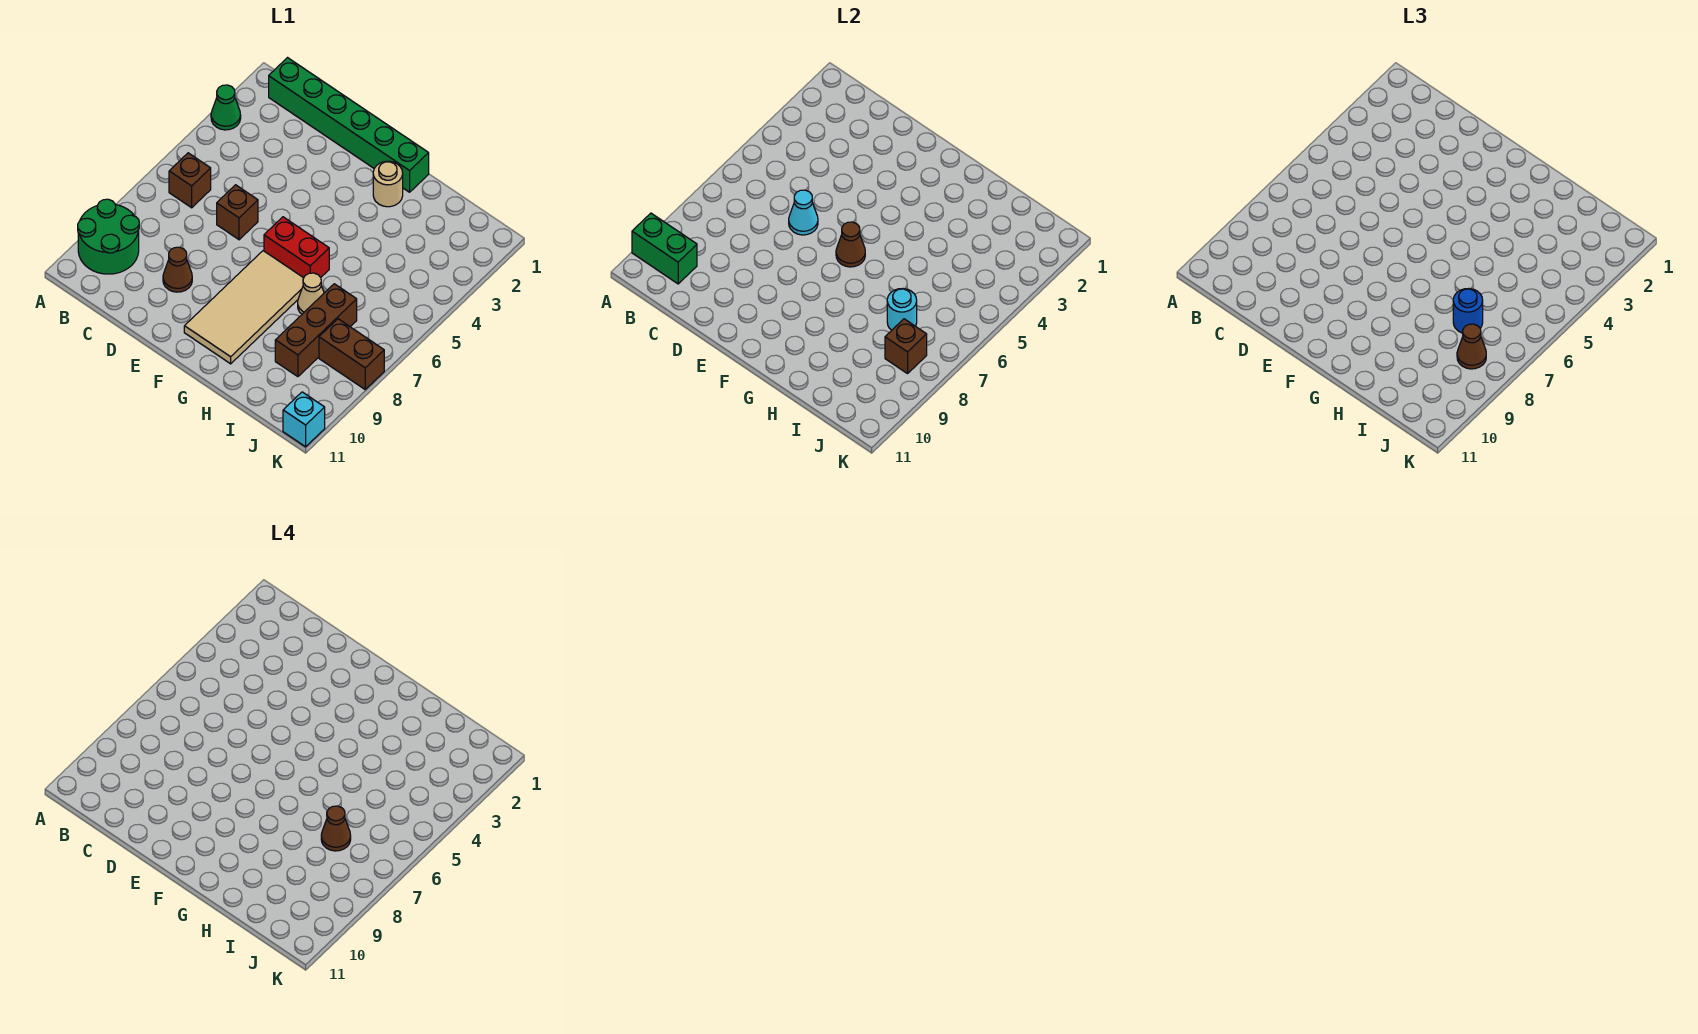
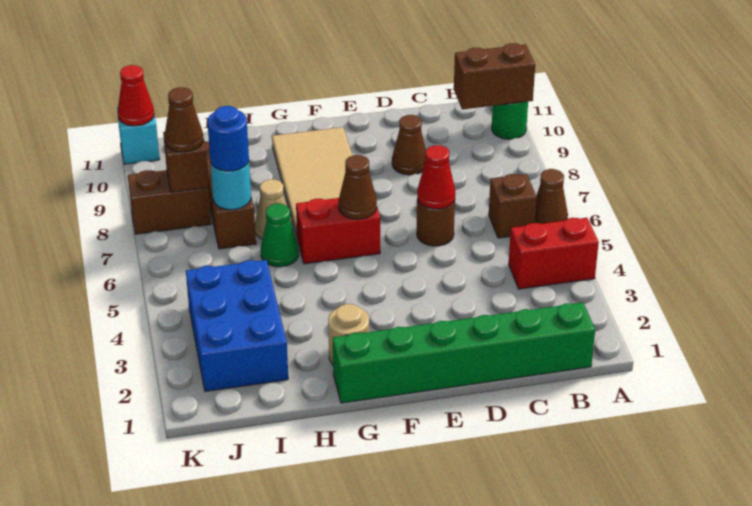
green 1x1 cone [211,85,241,130] -> green 1x1 cone moved to [261,204,299,267]
none -> red 1x2 brick [508,218,599,289]
green 2x2 round brick [78,199,139,274] -> green 1x1 round brick [492,102,528,139]
green 1x2 brick [632,213,697,284] -> brown 1x2 brick [454,43,535,109]
brown 1x1 brick [217,185,258,240] -> brown 1x1 round brick [417,199,455,246]
cyan 1x1 cone [789,190,818,235] -> red 1x1 cone [417,145,455,209]
none -> blue 2x3 brick [186,260,288,391]
brown 1x1 cone [321,806,351,851] -> brown 1x1 cone moved to [535,169,568,224]
none -> red 1x1 cone [117,65,154,126]

